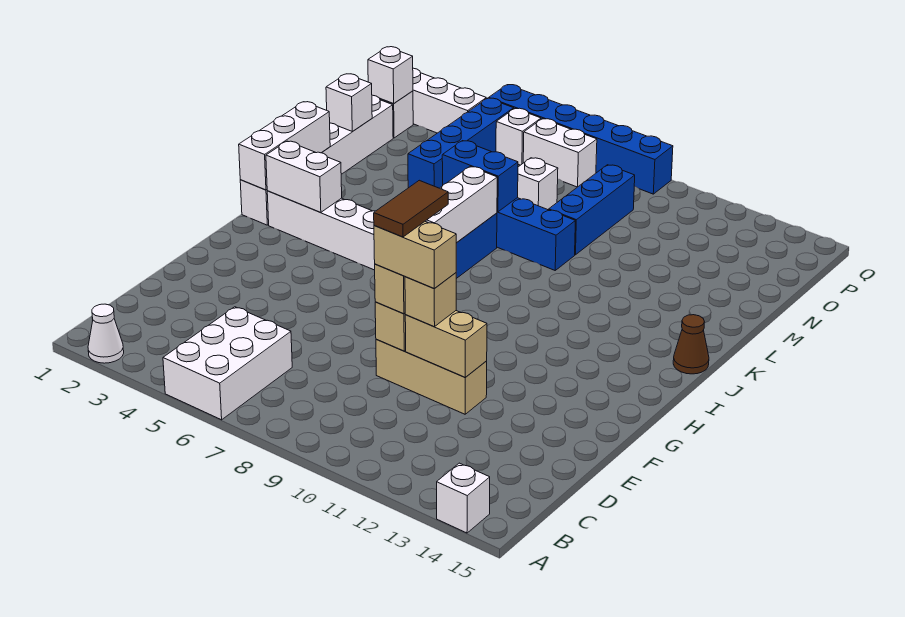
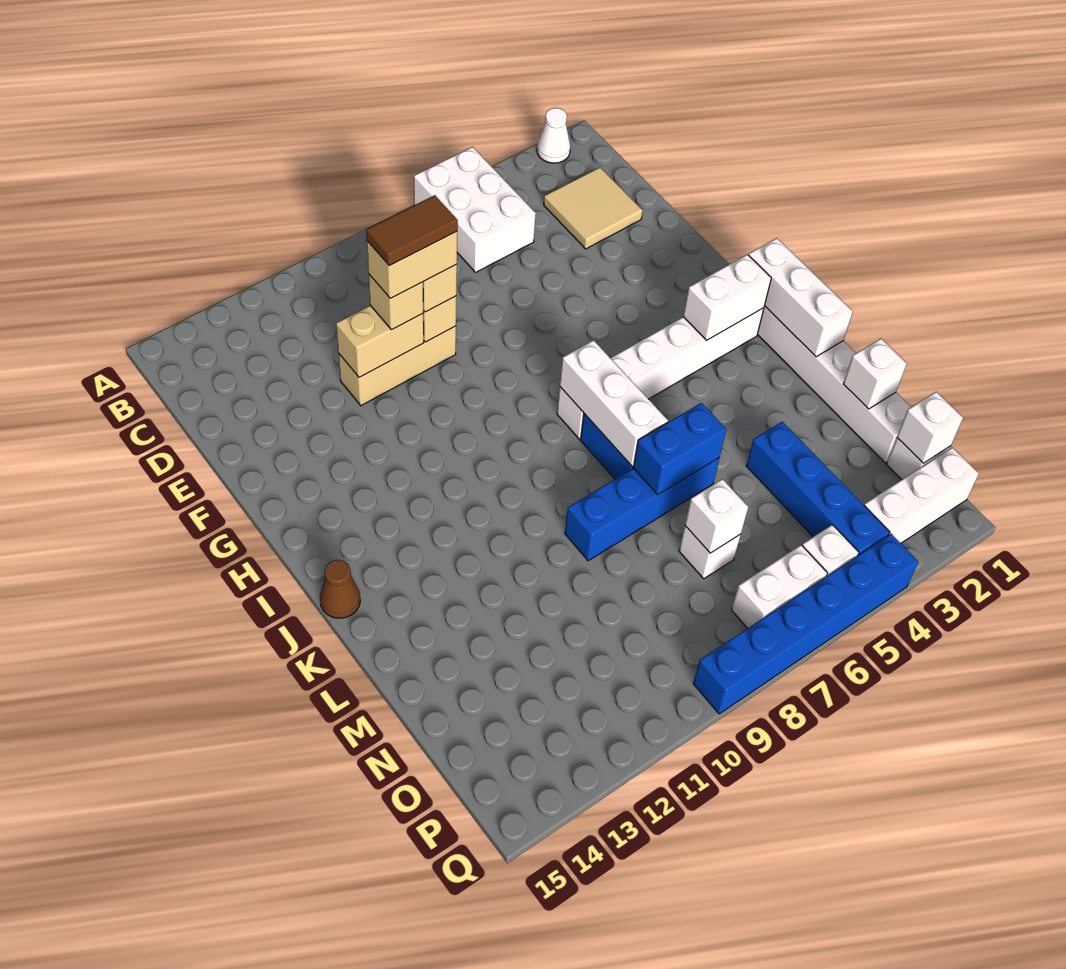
white 1x1 brick [437,463,490,533] -> white 1x1 brick moved to [685,479,748,553]
none -> tan 2x2 tile [544,167,643,249]
brown 1x2 tile [374,180,448,237] -> brown 1x2 tile turned to [366,195,458,266]
blue 1x3 brick [549,165,635,255] -> none

